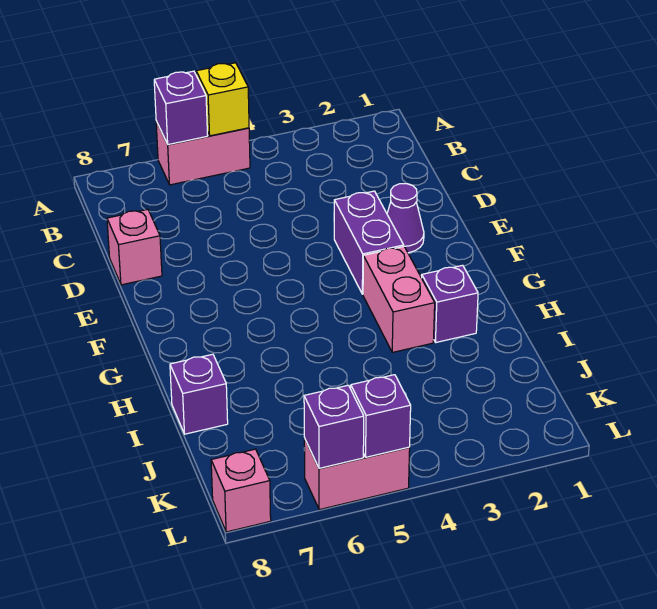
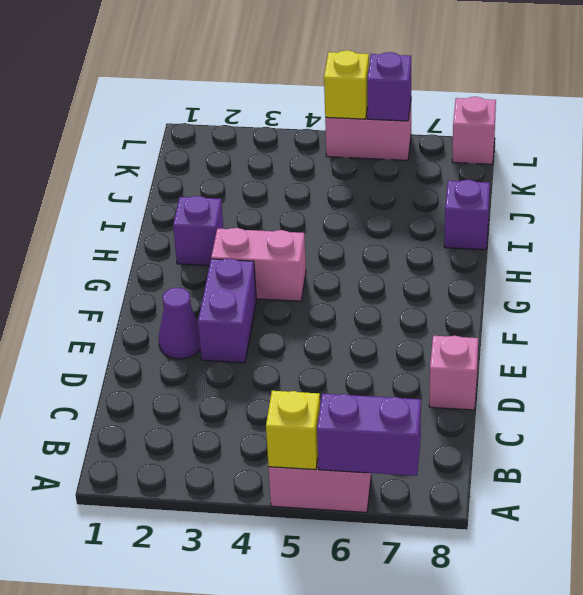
purple 1x1 brick [154,71,208,144] -> purple 1x2 brick [317,394,421,476]
pink 1x2 brick [363,247,435,352] -> pink 1x2 brick turned to [211,228,306,301]
purple 1x1 brick [351,375,411,457] -> yellow 1x1 brick [324,50,369,119]

